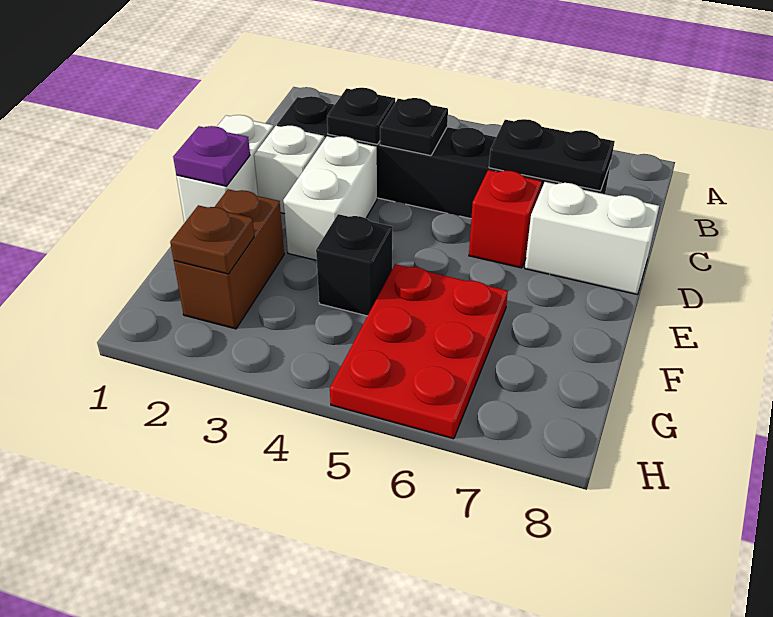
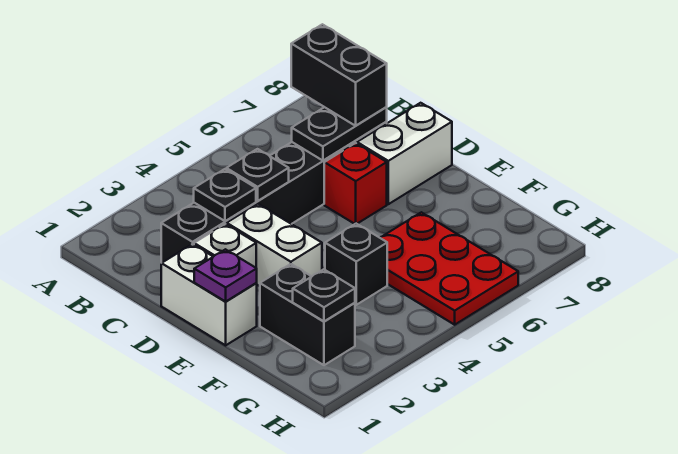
none -> black 1x2 brick [291,24,387,126]
brown 1x2 brick [174,189,284,329] -> black 1x2 brick [260,264,355,365]
brown 1x1 plate [170,205,254,274] -> black 1x1 plate [293,269,355,321]

